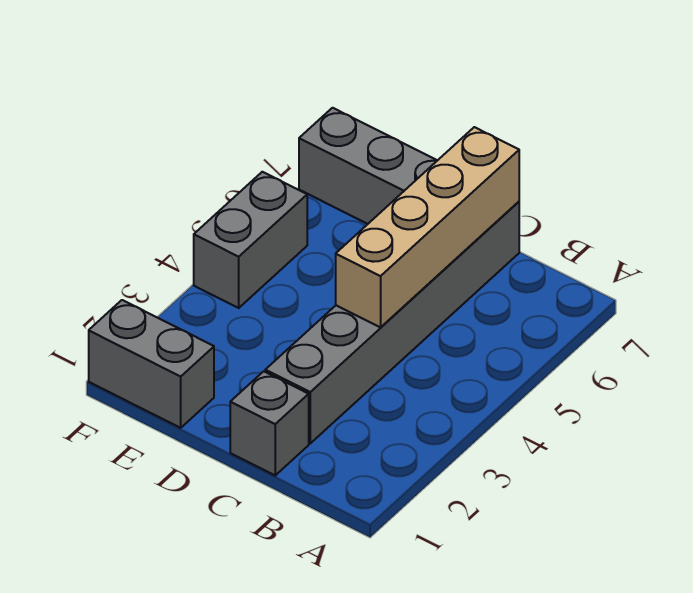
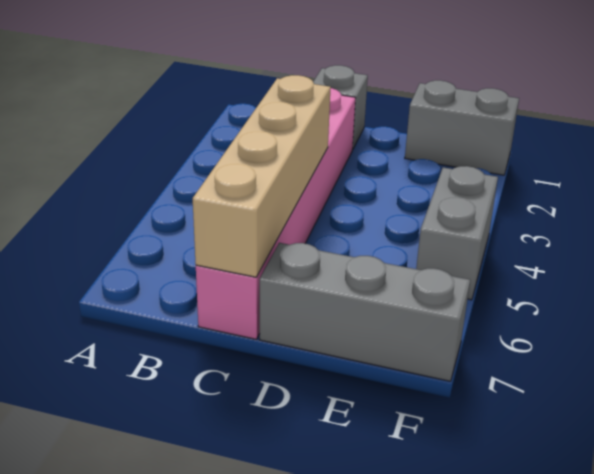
grey 1x6 brick [265,202,519,443] -> pink 1x6 brick [196,88,355,339]

